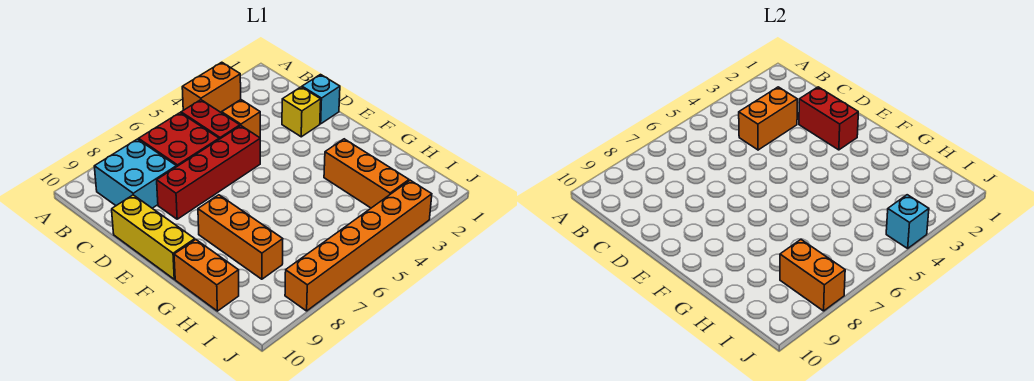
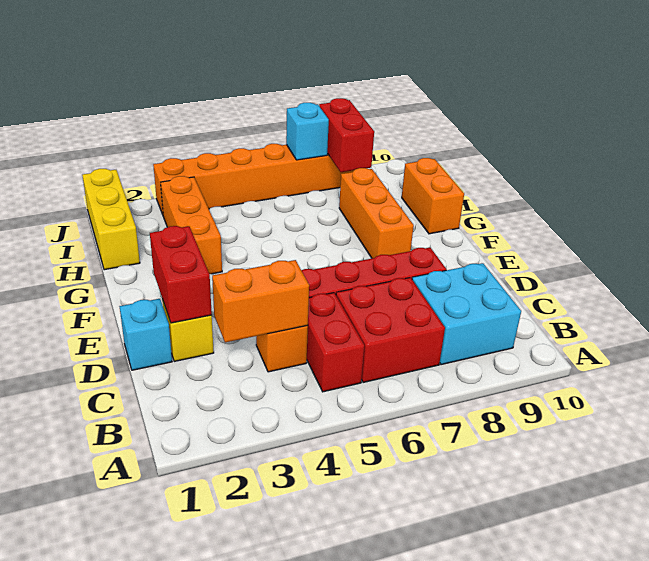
orange 1x2 brick [182,62,241,112] -> none
yellow 1x3 brick [112,195,195,279] -> yellow 1x3 brick moved to [82,169,140,270]
orange 1x2 brick [780,240,845,311] -> red 1x2 brick [319,98,374,172]
cyan 1x1 brick [886,195,929,248] -> cyan 1x1 brick moved to [286,103,329,160]

